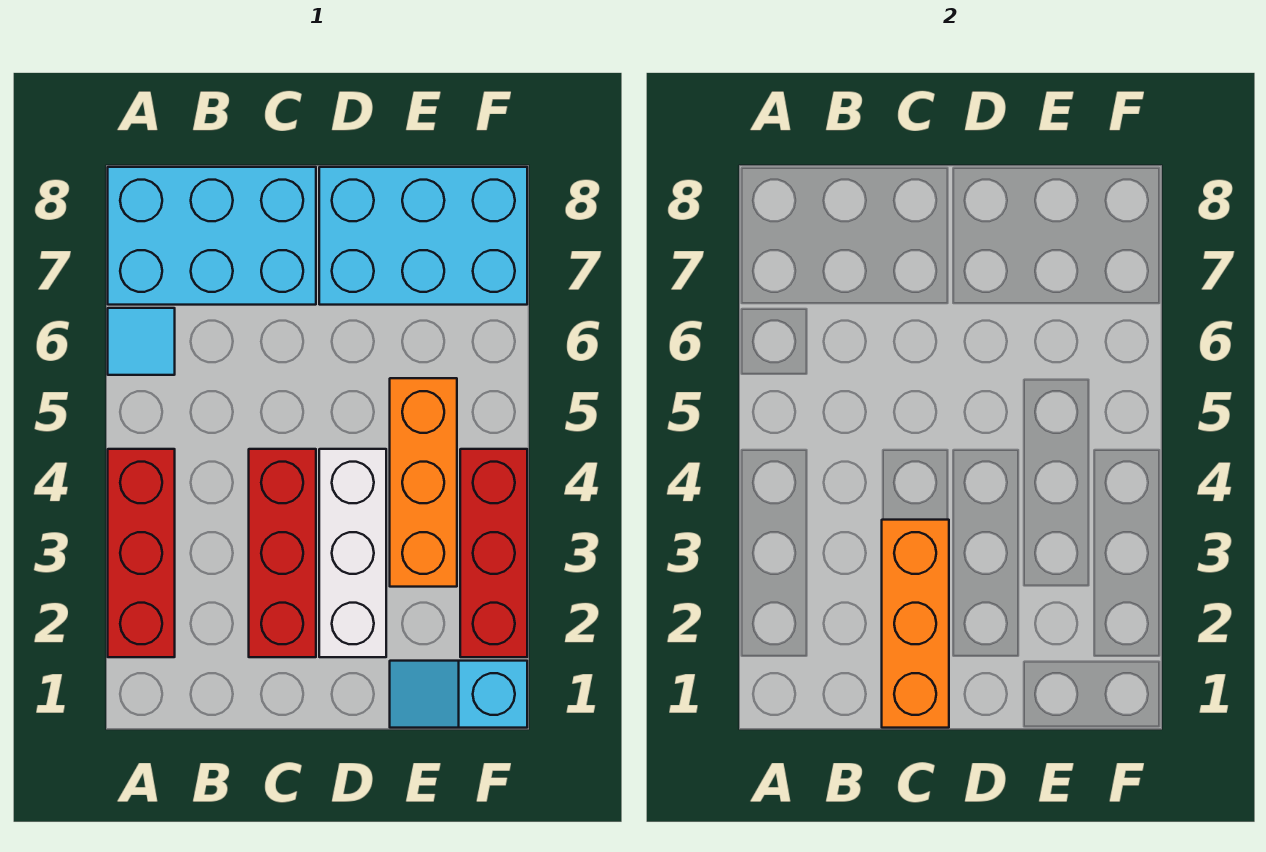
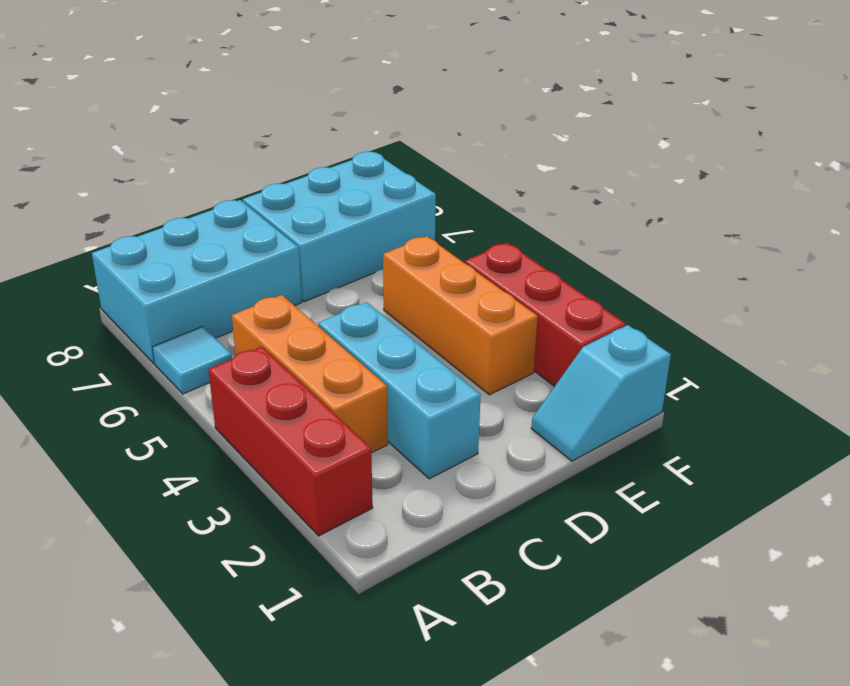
orange 1x3 brick [882,520,949,728] -> orange 1x3 brick moved to [232,295,388,453]
red 1x3 brick [249,449,316,657] -> cyan 1x3 brick [318,302,481,479]
white 1x3 brick [319,449,386,657] -> none

